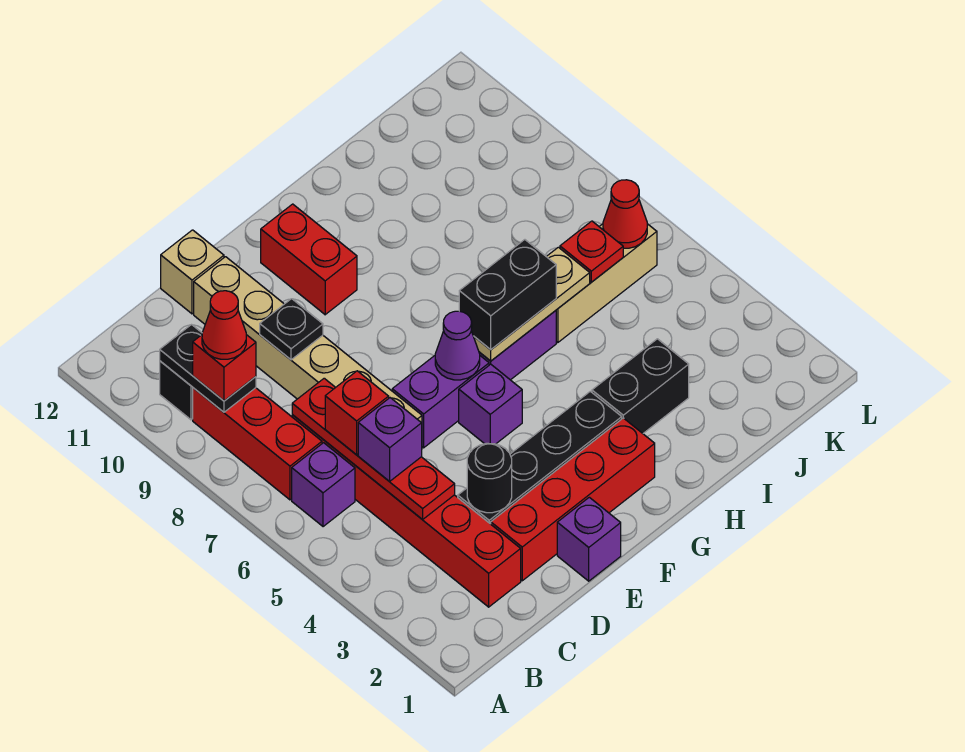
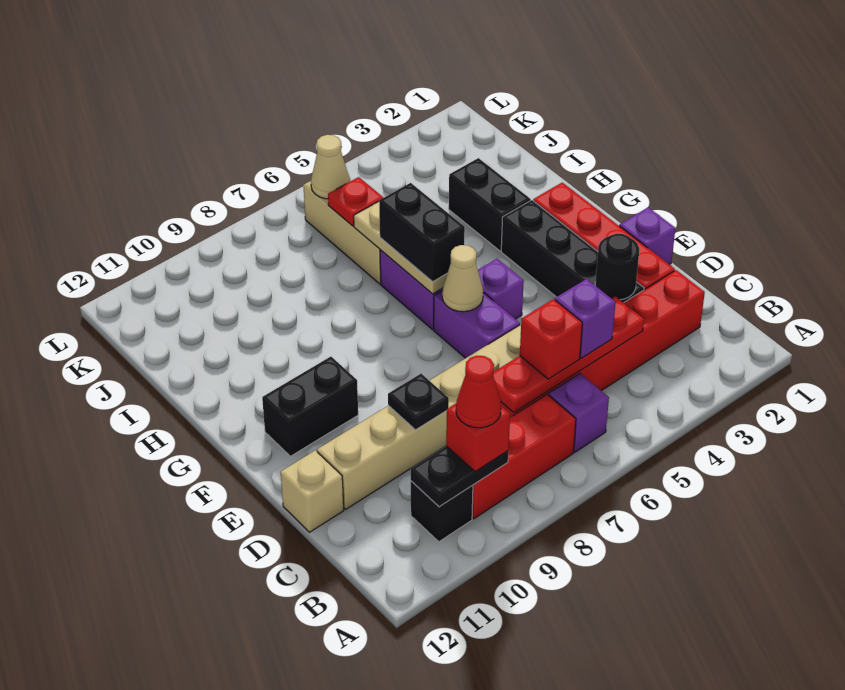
purple 1x1 cone [435,311,480,380] -> tan 1x1 cone [442,245,483,312]
red 1x2 brick [261,204,357,315] -> black 1x2 brick [262,357,358,456]
red 1x1 cone [603,180,647,248] -> tan 1x1 cone [311,135,350,199]

